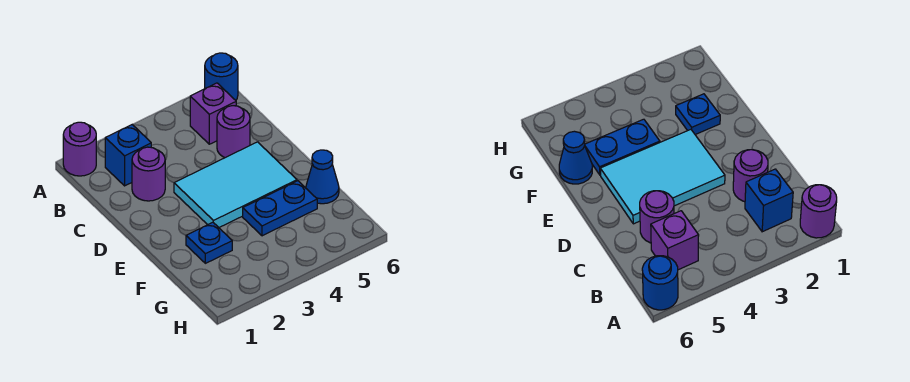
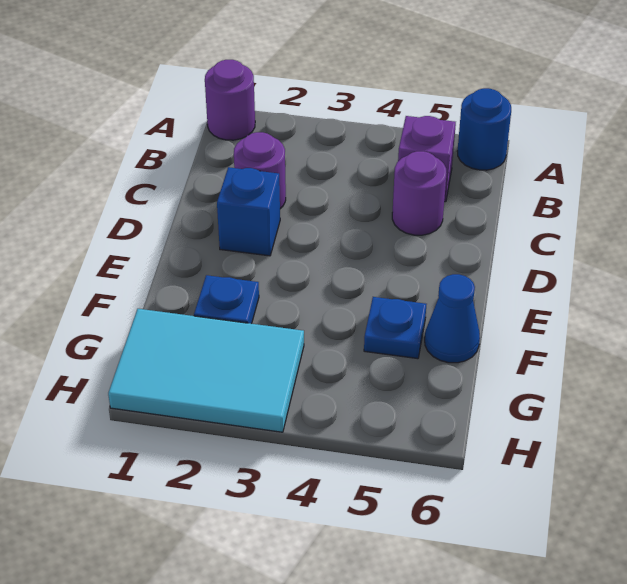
blue 1x1 brick [105,125,151,186] -> blue 1x1 brick moved to [217,167,280,256]
cyan 2x3 tile [174,142,297,227] -> cyan 2x3 tile moved to [108,309,304,432]
blue 1x2 plate [243,181,317,236] -> blue 1x1 plate [364,297,426,359]

